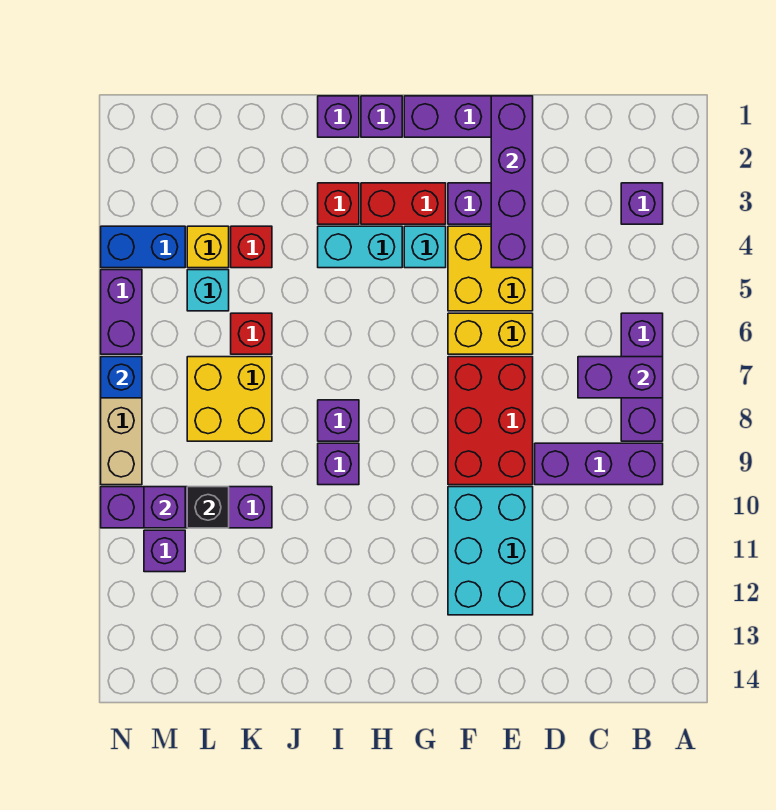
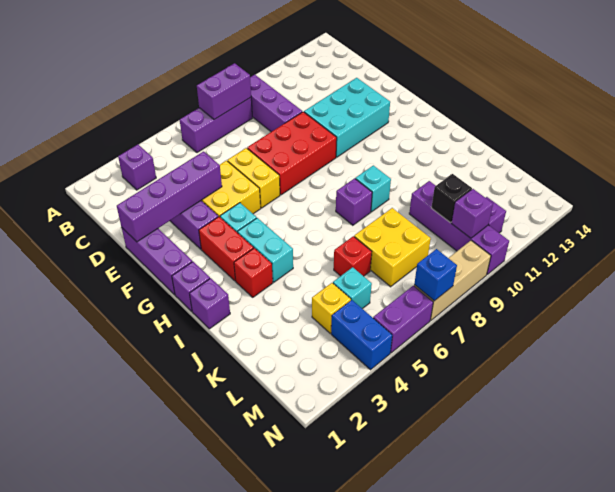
purple 1x2 brick [578,357,663,398] -> purple 1x2 brick turned to [197,63,251,120]
purple 1x1 brick [318,443,359,485] -> cyan 1x1 brick [355,165,391,212]
red 1x1 brick [231,226,272,268] -> none

